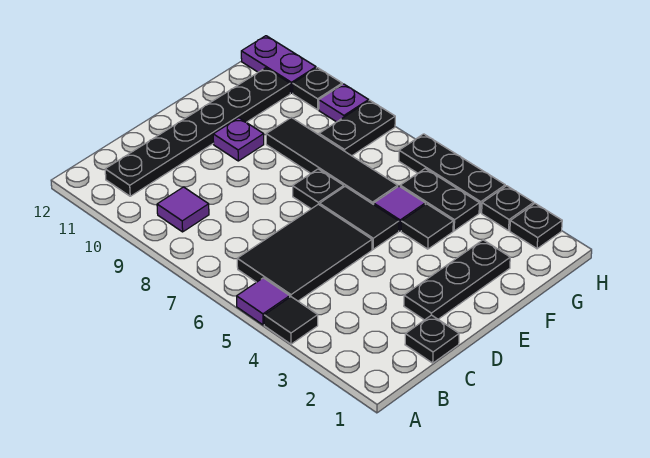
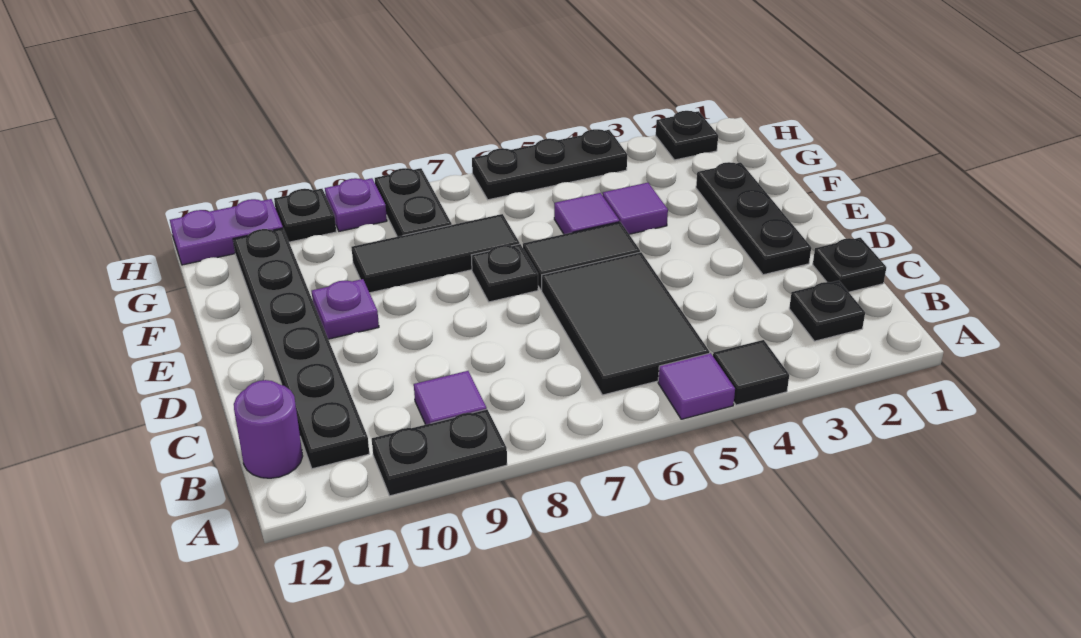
none -> purple 1x1 round brick [234,380,303,478]
black 1x1 tile [401,204,453,249] -> purple 1x1 tile [603,183,668,234]
black 1x4 tile [266,118,398,204] -> black 1x3 tile [352,214,520,293]
black 1x2 plate [400,169,479,231] -> black 1x2 plate moved to [372,409,507,496]
black 1x1 plate [482,186,534,231] -> black 1x1 plate moved to [789,281,865,341]

